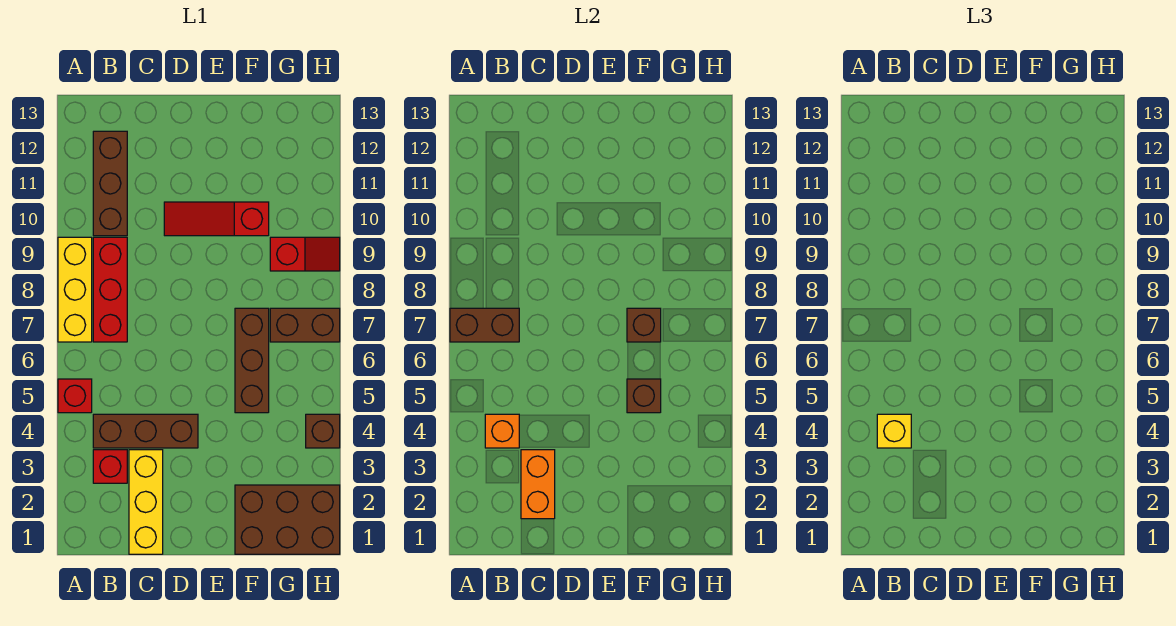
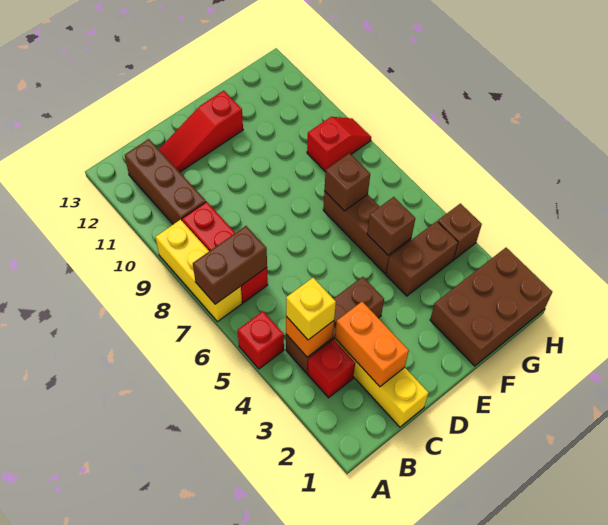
red 1x3 slope [164,202,269,236] -> red 1x3 slope moved to [159,90,243,172]
brown 1x2 brick [270,308,340,342] -> brown 1x2 brick moved to [386,221,458,296]

